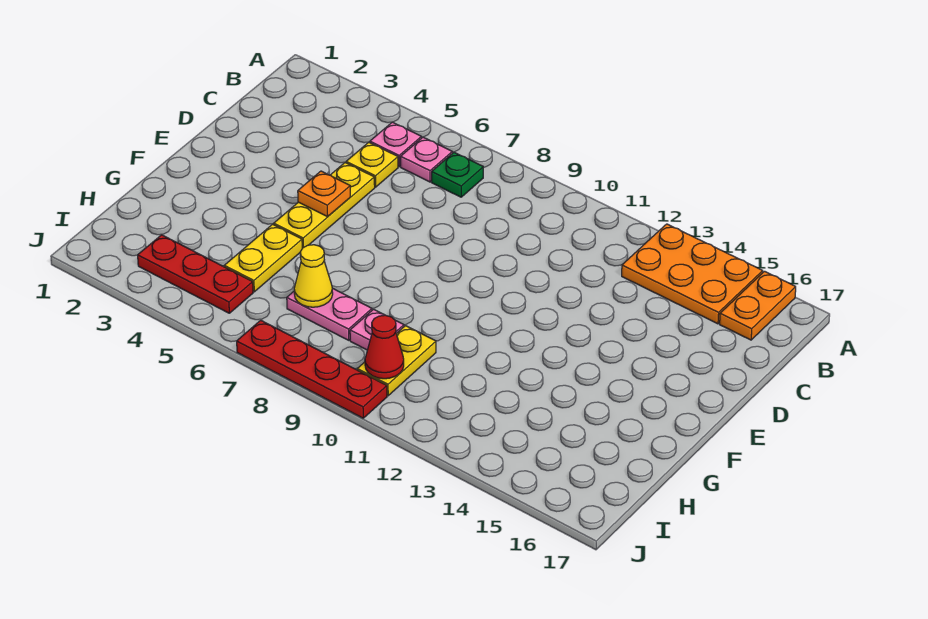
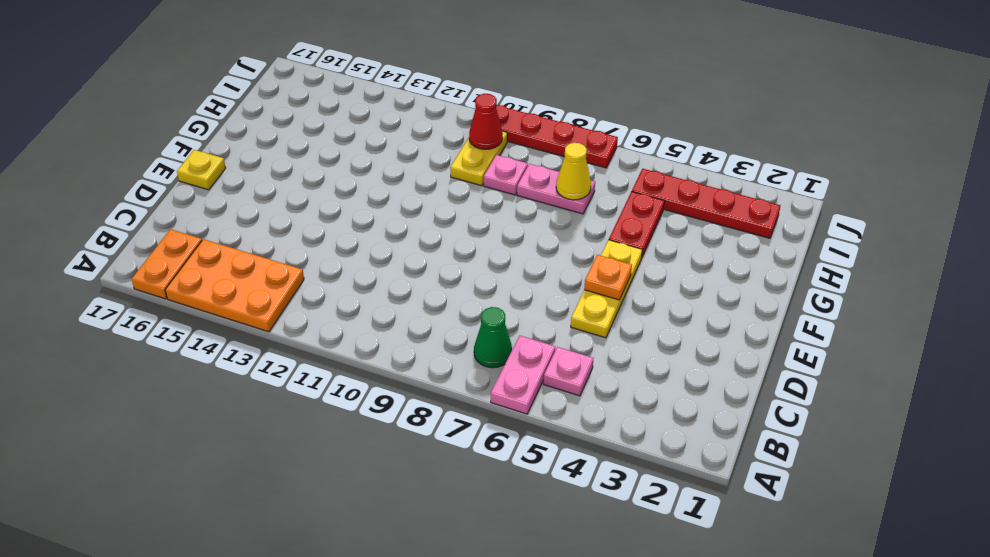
pink 1x1 plate [401,137,452,182] -> pink 1x2 plate [491,336,555,414]
green 1x1 plate [432,152,483,197] -> green 1x1 cone [474,307,512,368]
yellow 1x1 plate [346,142,398,187] -> yellow 1x1 plate moved to [177,150,226,190]
yellow 1x2 plate [224,224,302,292] -> red 1x2 plate [609,192,664,257]
red 1x3 plate [138,235,253,313] -> red 1x4 plate [632,169,780,238]

